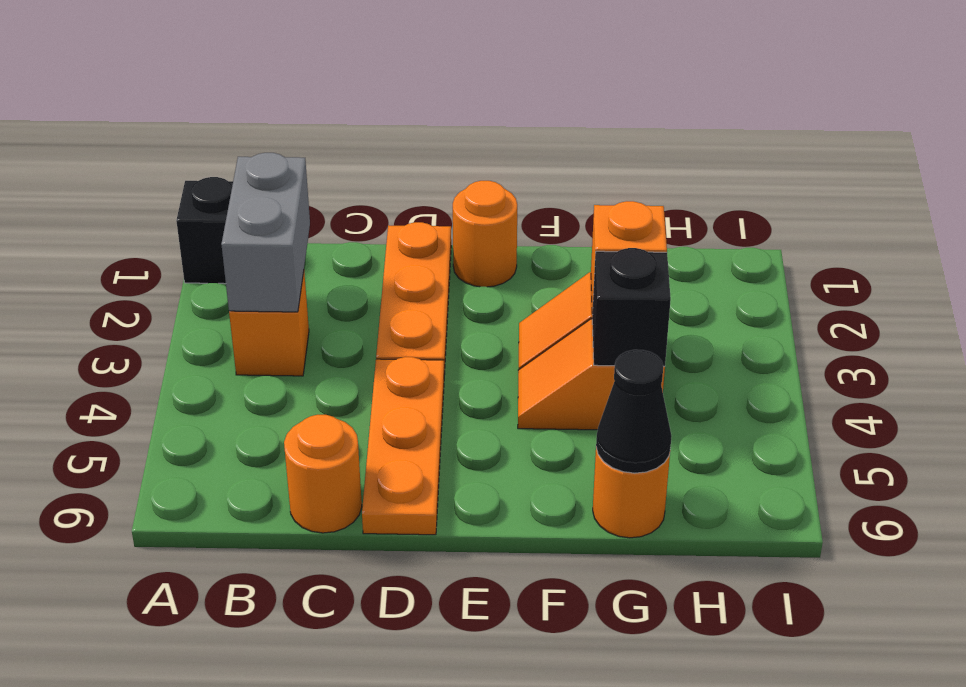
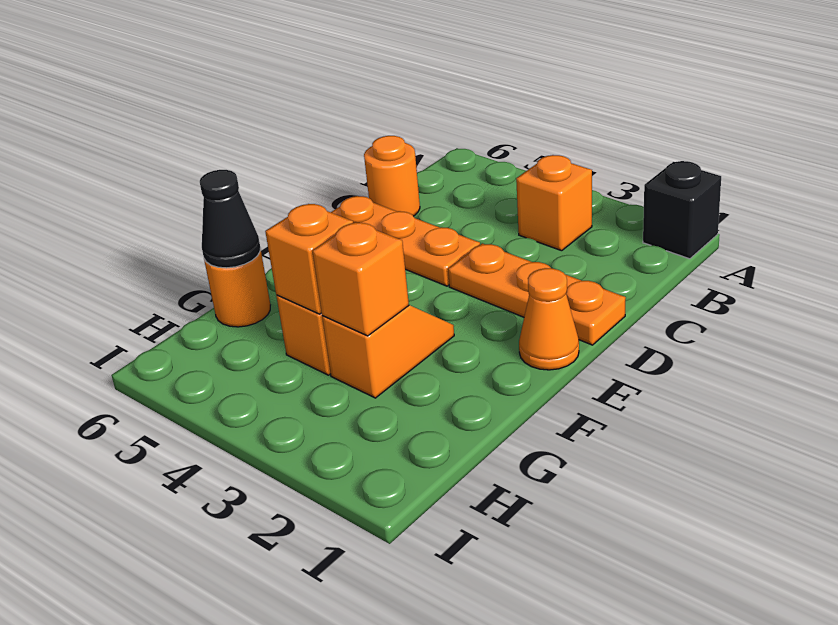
grey 1x2 brick [221,153,310,312] -> none
orange 1x1 round brick [453,181,517,287] -> orange 1x1 cone [519,268,579,370]
black 1x1 brick [592,248,671,366] -> orange 1x1 brick [265,204,353,314]

